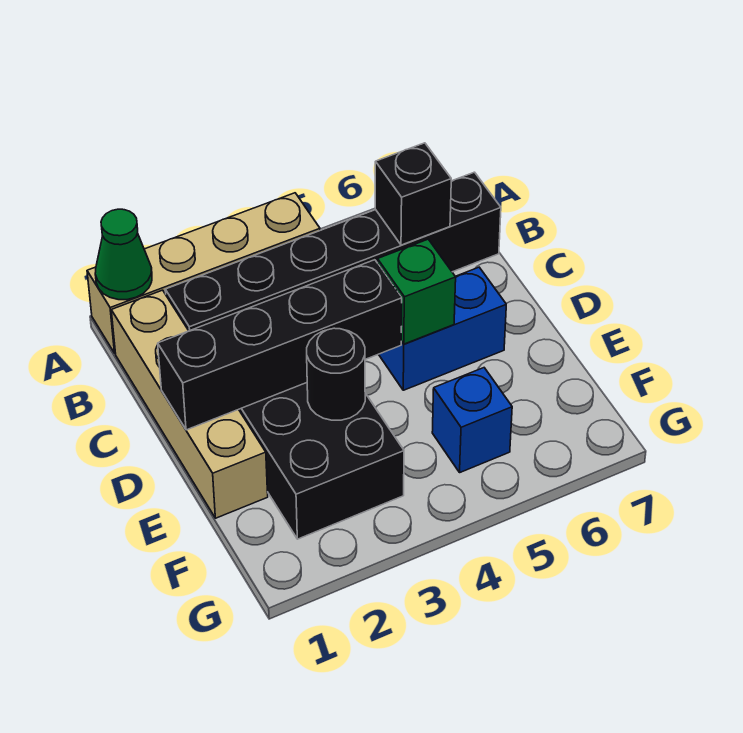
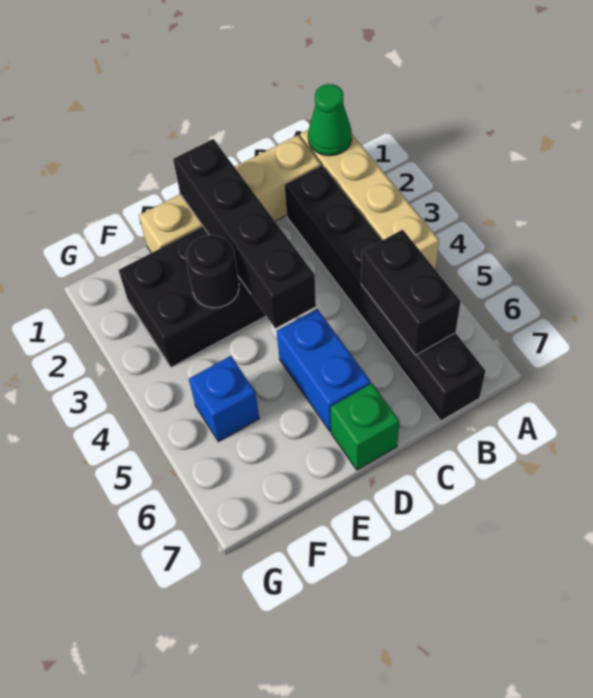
black 1x1 brick [375,143,451,245] -> black 1x2 brick [361,230,461,355]
green 1x1 brick [378,239,456,344] -> green 1x1 brick moved to [330,383,400,470]

